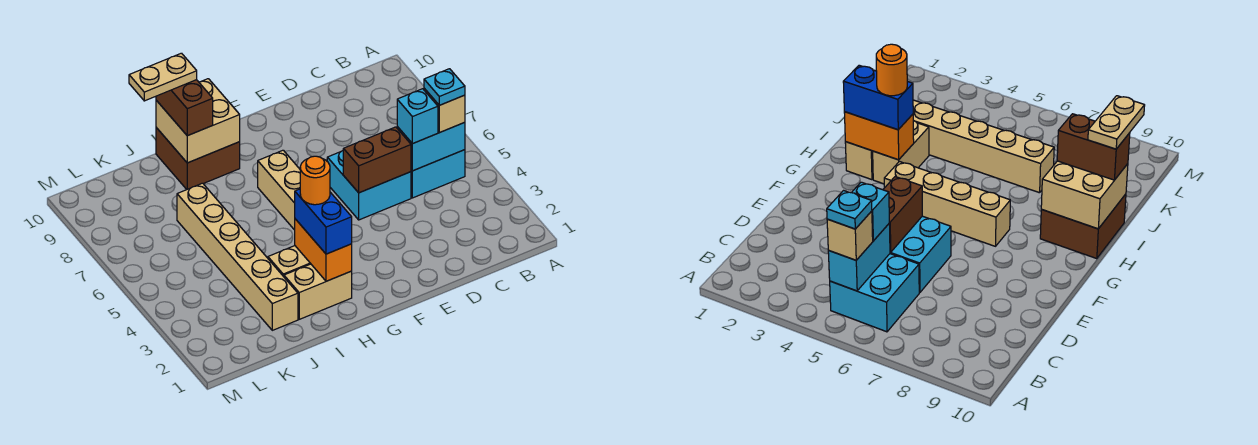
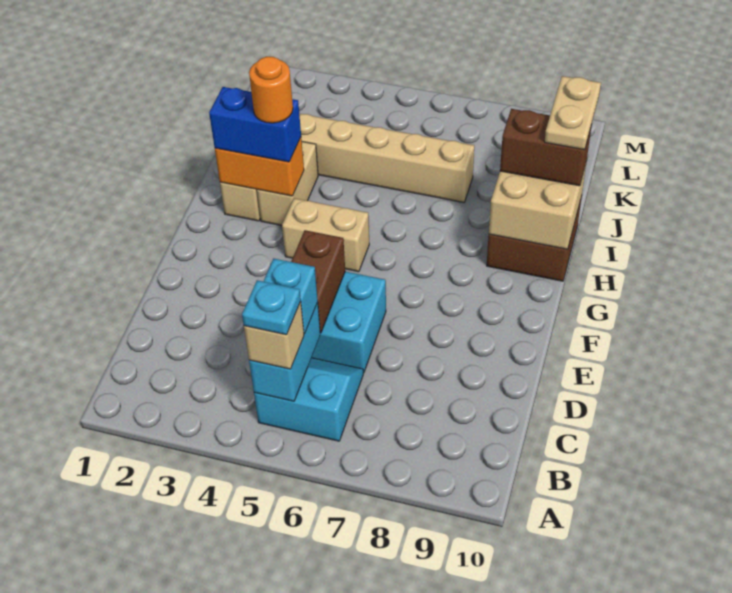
cyan 2x2 brick [411,150,465,198] -> cyan 2x2 slope [254,358,363,441]
tan 1x4 brick [258,150,300,230] -> tan 1x2 brick [282,198,369,272]

